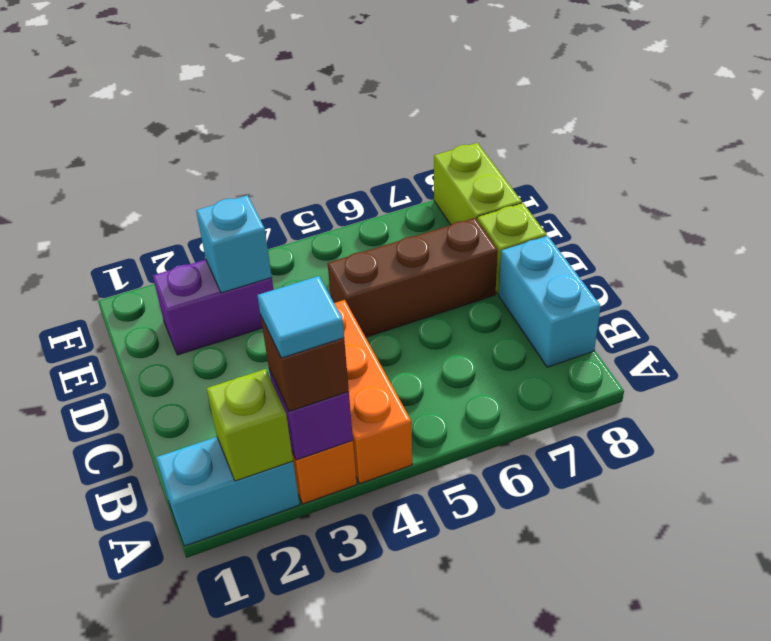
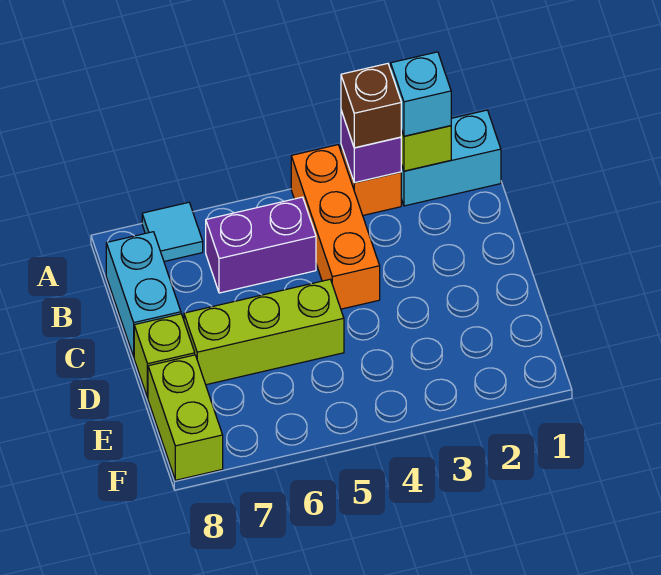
cyan 1x1 tile [257,276,344,358] -> cyan 1x1 tile moved to [142,202,203,261]
brown 1x3 brick [328,218,498,337] -> lime 1x3 brick [184,279,344,385]
purple 1x2 brick [153,260,274,355] -> purple 1x2 brick moved to [206,197,316,293]
cyan 1x1 brick [196,195,272,293] -> cyan 1x1 brick moved to [391,52,451,136]

